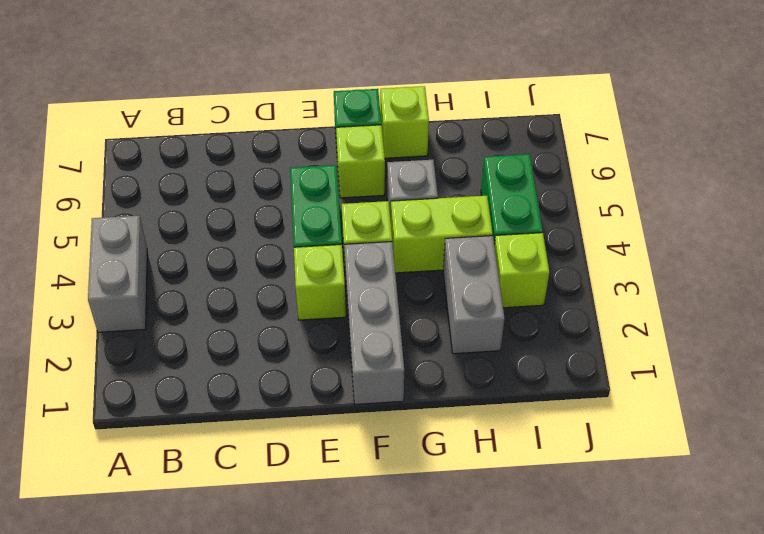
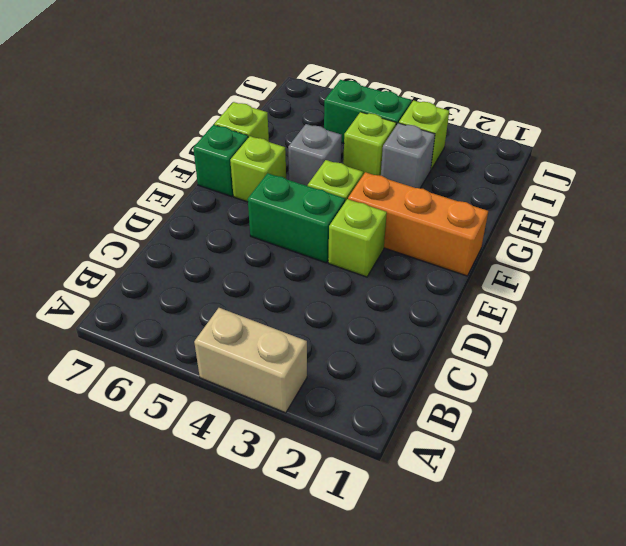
grey 1x2 brick [88,216,147,332] -> tan 1x2 brick [194,308,307,413]
grey 1x3 brick [344,242,404,404] -> orange 1x3 brick [348,172,488,276]
lime 1x2 brick [391,196,493,273] -> lime 1x1 brick [343,112,396,176]
grey 1x2 brick [443,236,505,354] -> grey 1x1 brick [381,123,435,188]

